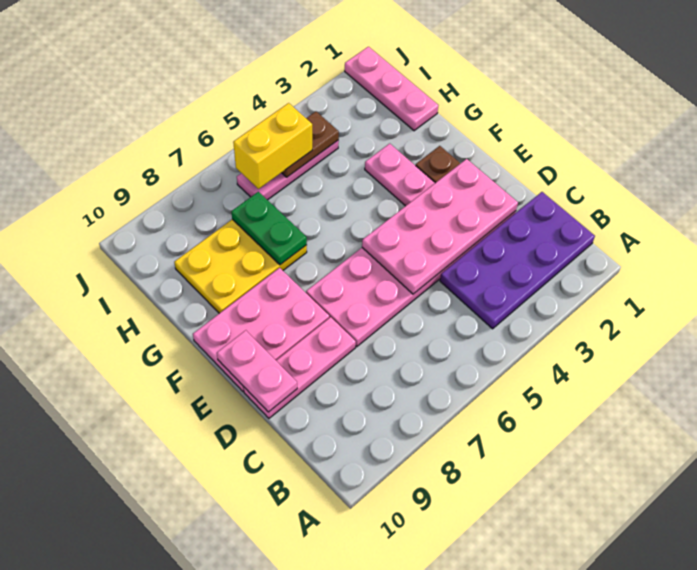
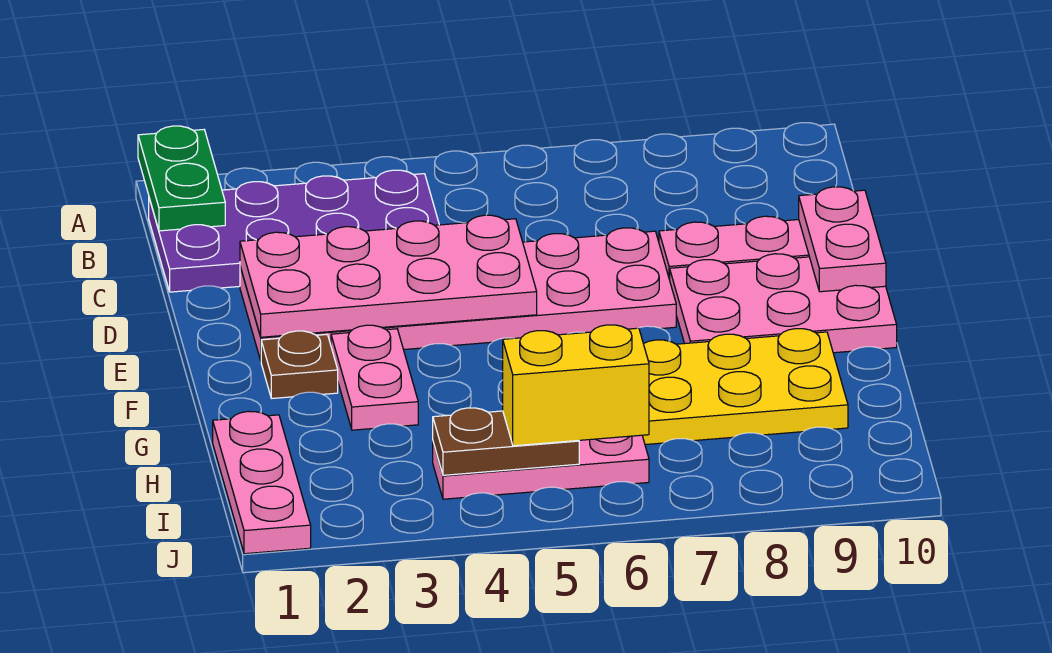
green 1x2 plate [231,192,307,265] -> green 1x2 plate moved to [138,126,225,231]

